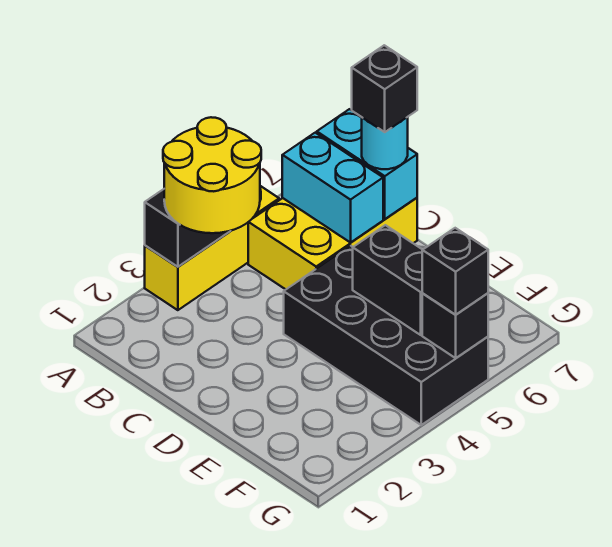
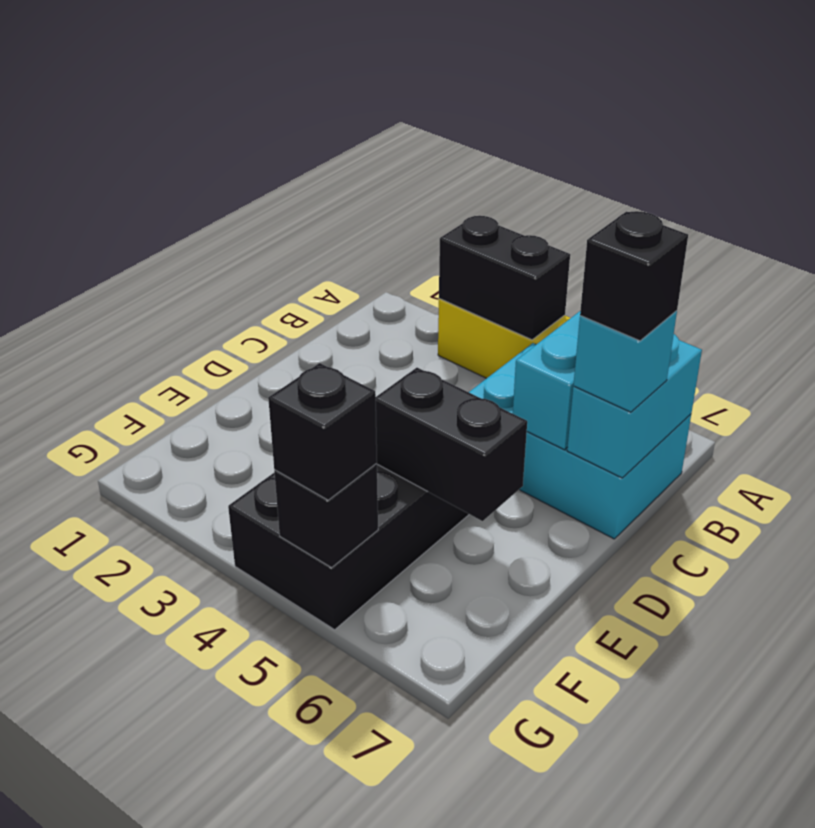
yellow 2x2 round brick [163,117,261,233] -> none
yellow 2x3 brick [248,198,417,289] -> cyan 2x3 brick [469,343,691,539]
cyan 1x1 round brick [362,117,408,169] -> cyan 1x1 brick [573,311,677,412]
black 1x2 brick [353,225,423,335] -> black 1x2 brick turned to [376,368,527,521]

